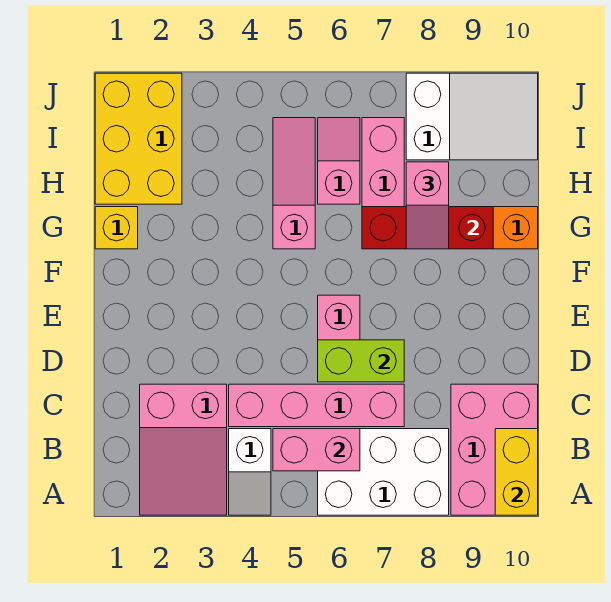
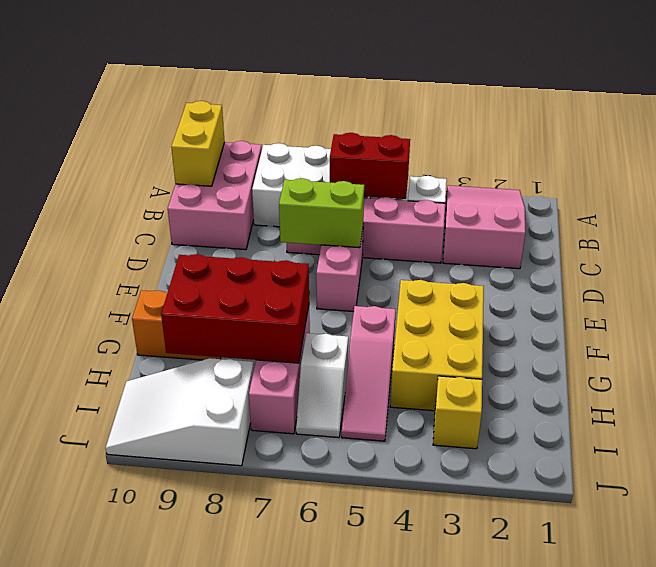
pink 1x2 brick [273,429,360,471] -> red 1x2 brick [330,133,410,199]
yellow 1x1 brick [95,207,138,249] -> yellow 1x1 brick moved to [433,376,482,449]
red 1x3 brick [362,207,493,249] -> red 2x3 brick [161,254,309,363]
pink 1x2 slope [406,162,449,249] -> none
yellow 2x3 brick [95,73,182,204] -> yellow 2x3 brick moved to [390,280,484,411]
pink 1x2 slope [318,118,360,204] -> white 1x2 slope [296,333,348,438]

